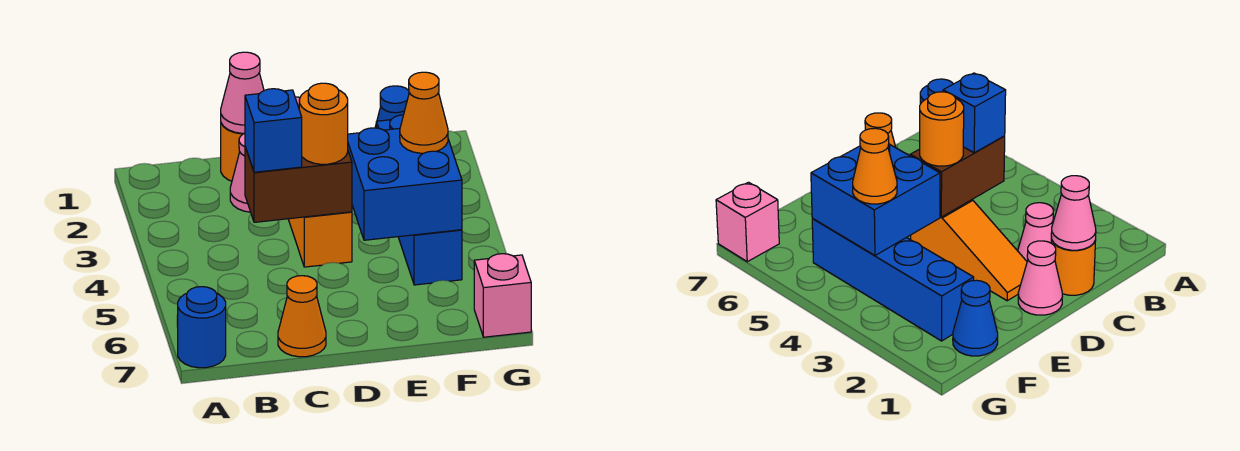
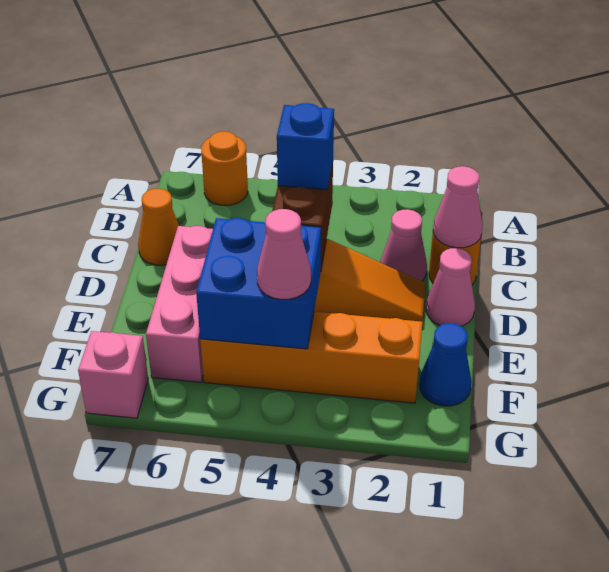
blue 1x1 round brick [178,287,226,368] -> none
orange 1x1 round brick [299,83,348,164] -> orange 1x1 round brick moved to [201,132,248,205]
none -> pink 1x3 brick [146,226,213,382]
blue 1x4 brick [376,115,462,285] -> orange 1x4 brick [200,312,423,403]
orange 1x1 cone [400,72,448,153] -> pink 1x1 cone [257,209,311,299]

